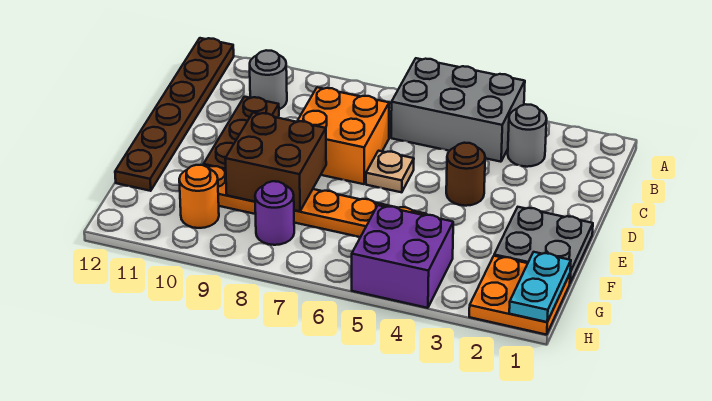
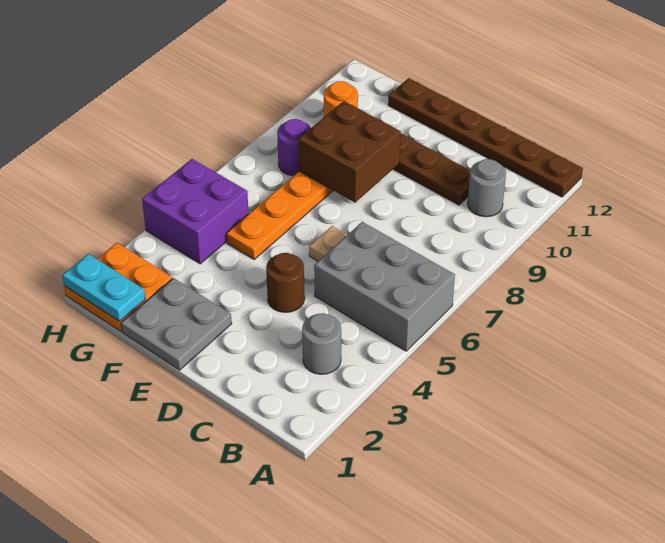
grey 2x3 brick [391,58,525,162] -> grey 2x3 brick turned to [314,222,455,351]
orange 2x2 brick [297,87,389,184] -> none

